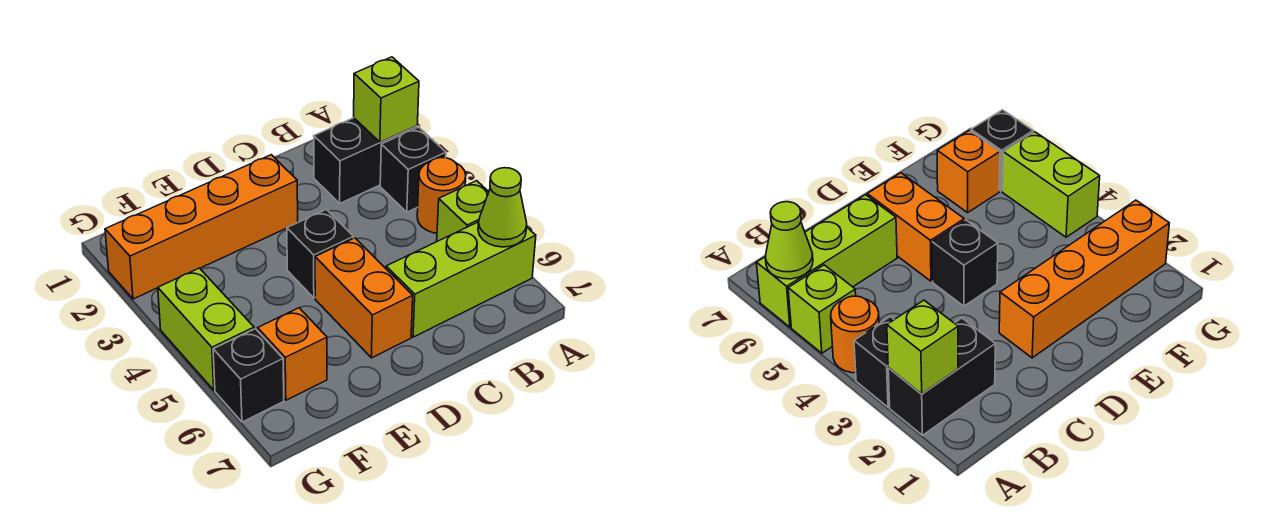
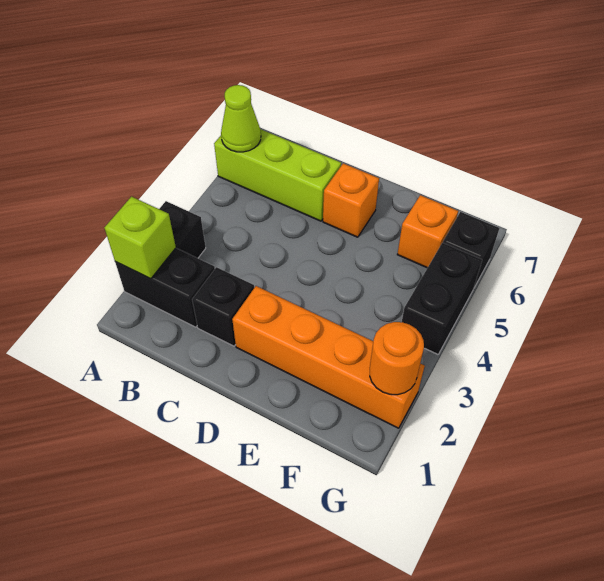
orange 1x1 round brick [417,158,466,233] -> orange 1x1 round brick moved to [370,322,424,395]
lime 1x1 brick [437,181,489,241] -> none
black 1x1 brick [287,210,354,298] -> black 1x1 brick moved to [192,267,254,346]
orange 1x2 brick [315,238,413,358] -> orange 1x1 brick [323,163,379,237]
lime 1x2 brick [158,268,254,390] -> black 1x2 brick [402,243,482,354]

